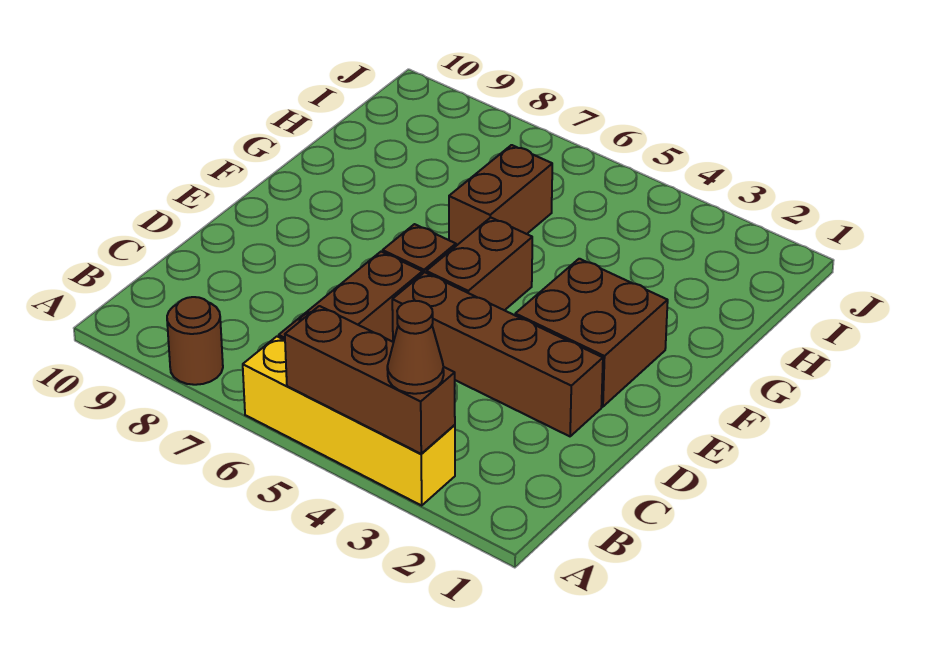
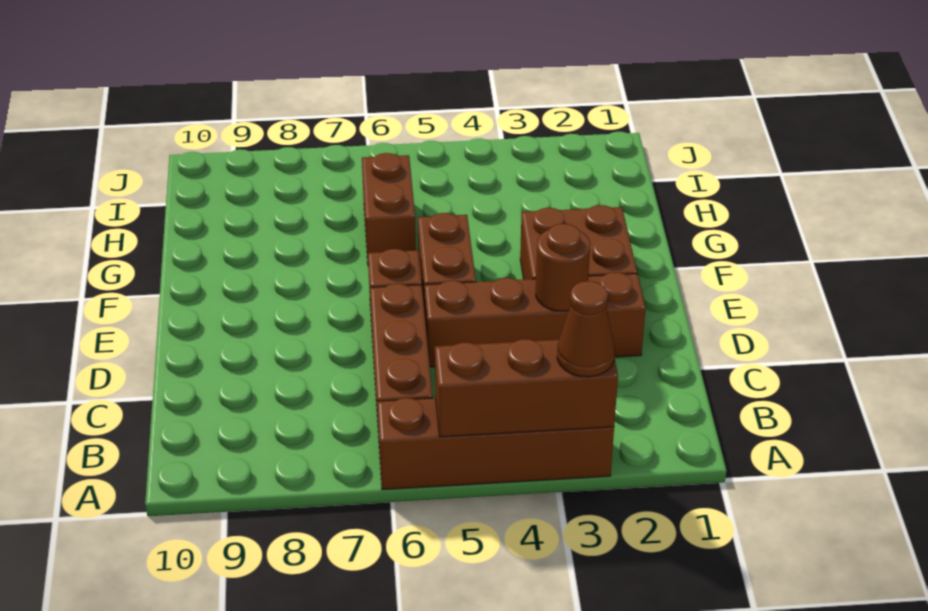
yellow 1x4 brick [243,337,455,505] -> brown 1x4 brick [377,398,614,490]
brown 1x1 round brick [167,297,223,385] -> brown 1x1 round brick moved to [536,224,590,311]

